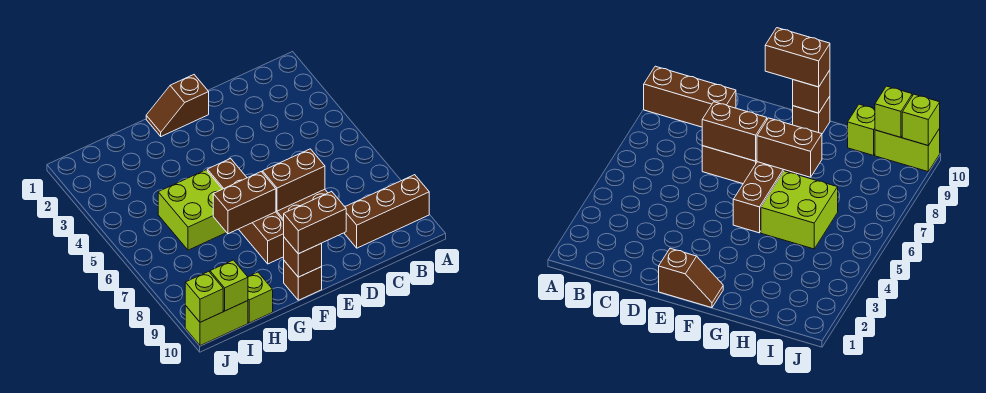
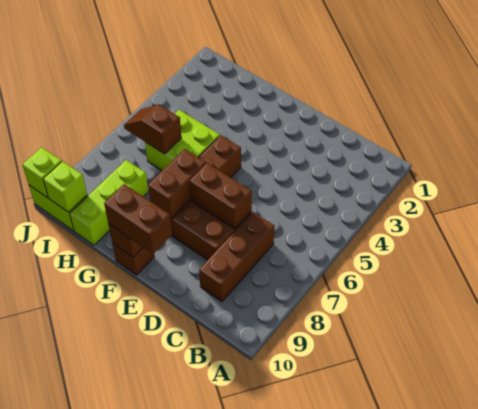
brown 1x3 brick [344,175,429,248] -> brown 1x3 brick turned to [199,212,274,302]
brown 1x2 slope [146,75,209,136] -> brown 1x2 slope moved to [124,105,181,154]
brown 1x2 brick [213,172,276,234] -> brown 1x2 brick turned to [148,149,206,218]
lime 1x1 brick [248,272,273,323] -> lime 1x3 brick [70,160,148,245]

